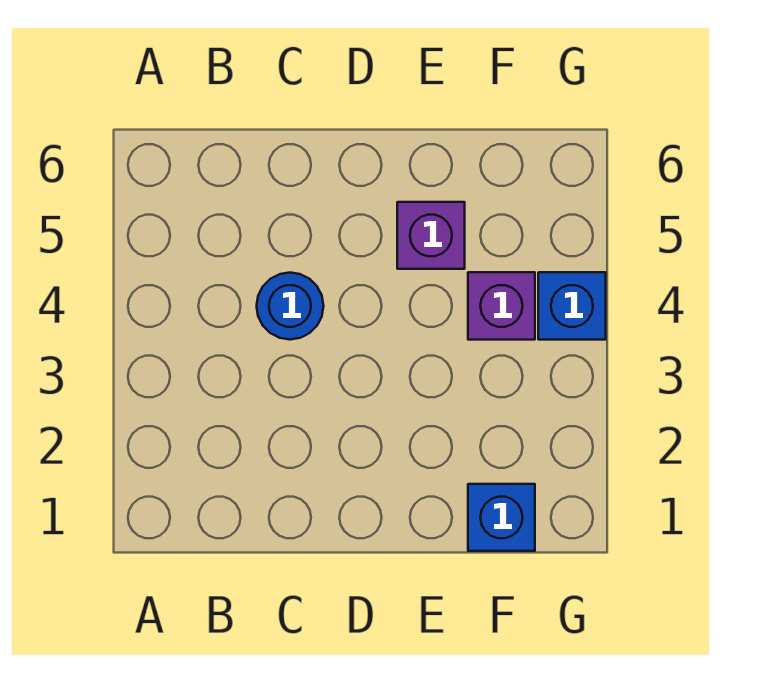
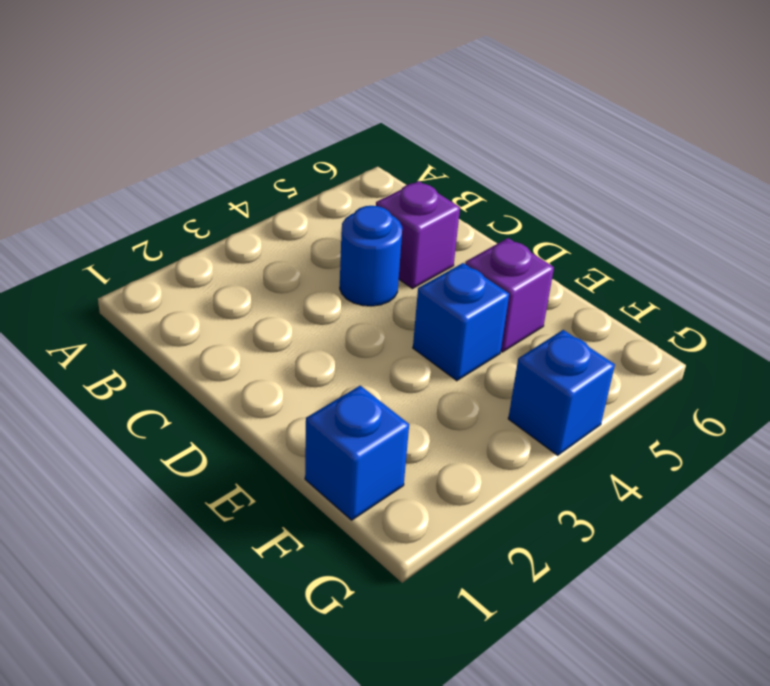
none -> blue 1x1 brick [413,263,509,381]
purple 1x1 brick [468,272,535,340] -> purple 1x1 brick moved to [376,181,460,289]

